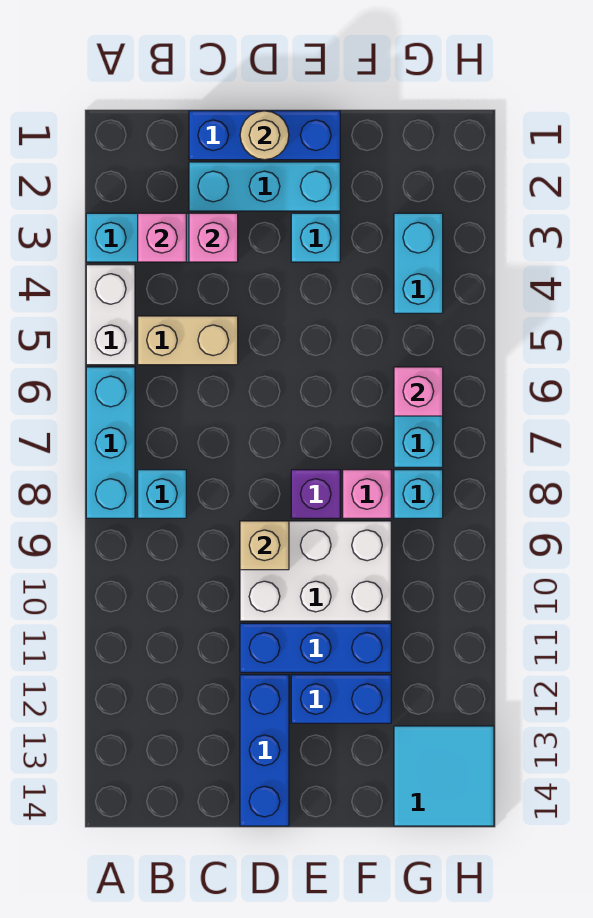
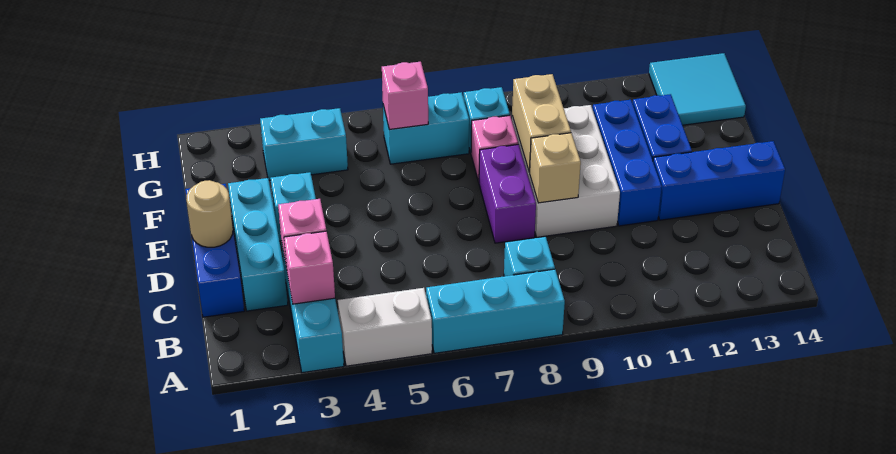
tan 1x2 brick [138,316,238,365] -> tan 1x2 brick moved to [512,74,571,172]
purple 1x1 brick [291,470,340,518] -> purple 1x2 brick [479,145,536,243]

